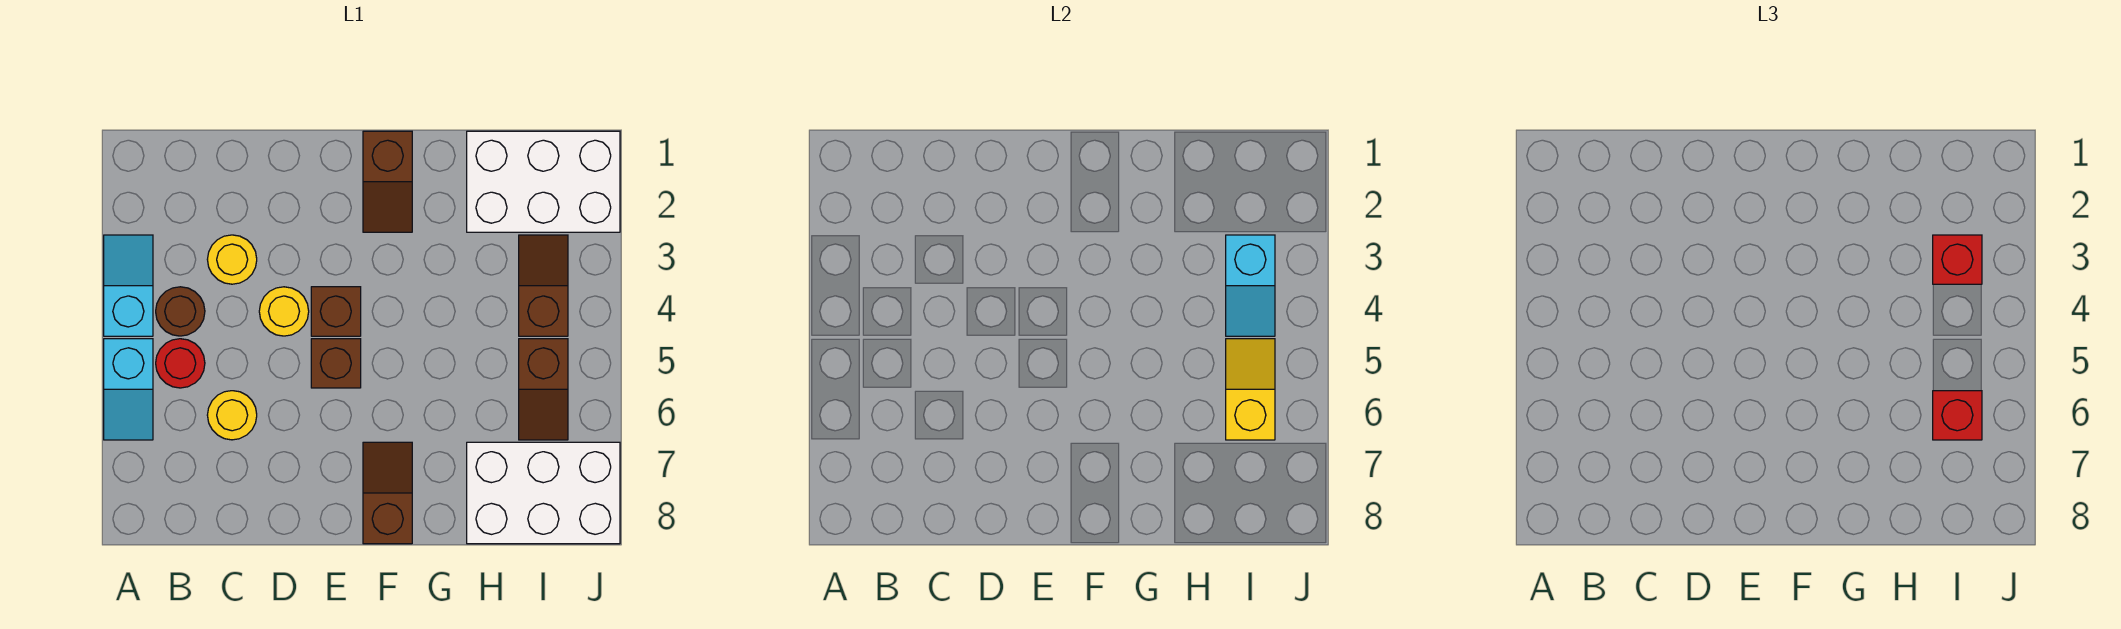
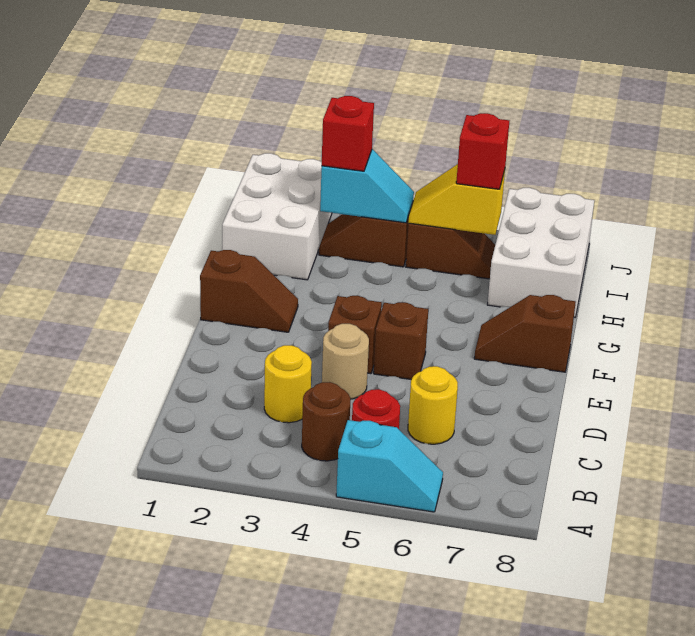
cyan 1x2 slope [104,235,153,336] -> none
yellow 1x1 round brick [259,287,309,336] -> tan 1x1 round brick [322,324,369,399]

